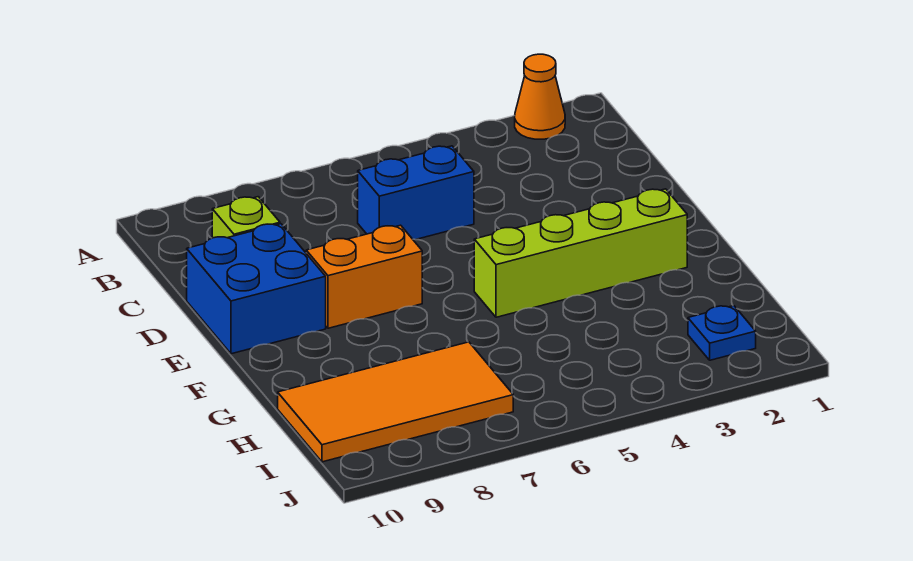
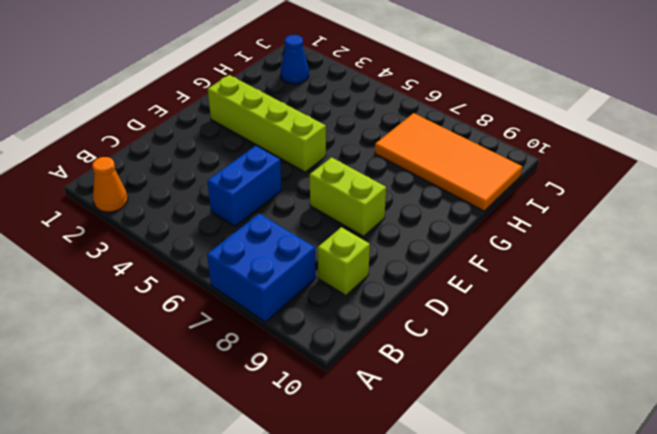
blue 1x2 brick [358,146,474,240] -> blue 1x2 brick turned to [207,146,282,226]
blue 2x2 brick [187,224,326,354] -> blue 2x2 brick moved to [207,214,316,322]
orange 1x2 brick [306,225,422,328] -> lime 1x2 brick [310,157,386,236]
blue 1x1 plate [688,306,756,360] -> blue 1x1 cone [281,35,309,84]

